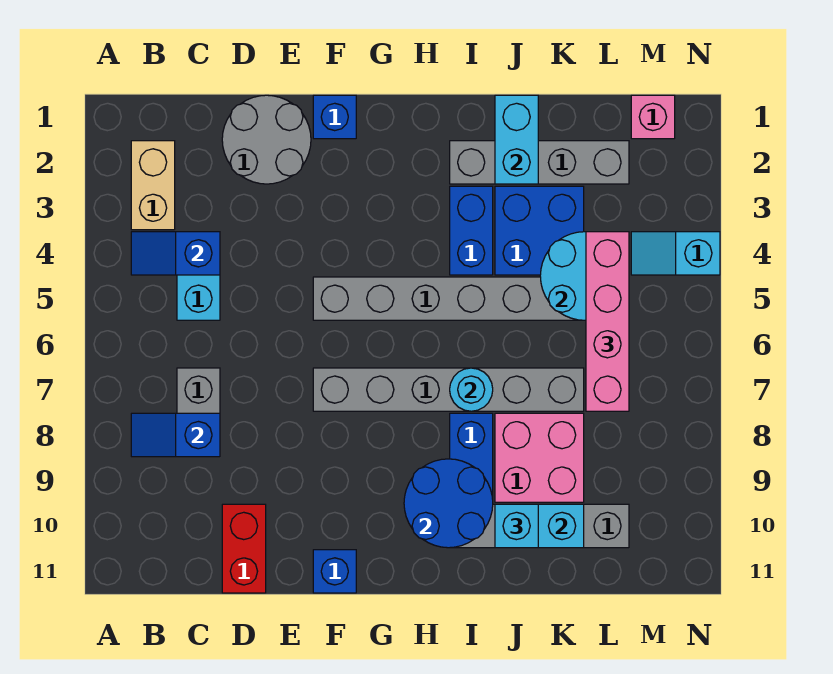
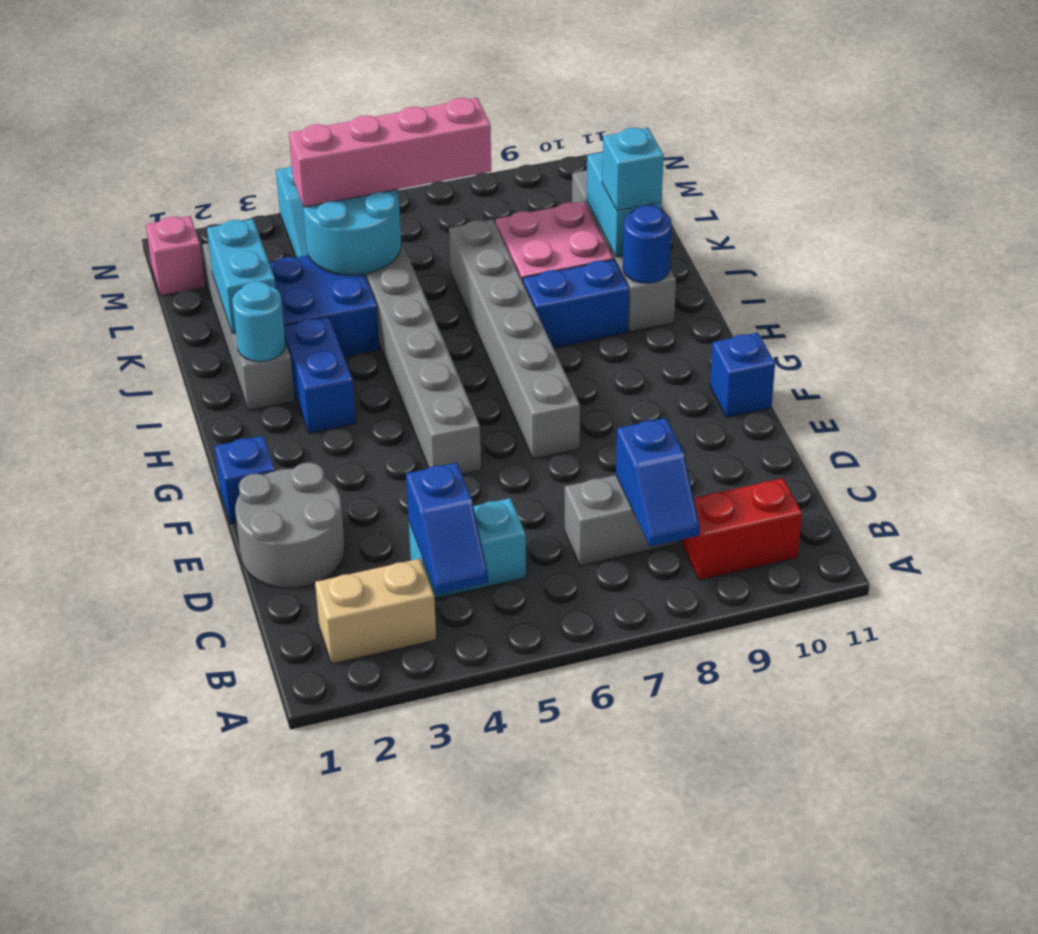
red 1x2 brick [222,504,266,593] -> red 1x2 brick moved to [682,478,802,580]
blue 2x2 round brick [404,459,493,548] -> blue 1x1 round brick [623,205,672,283]
blue 1x2 brick [450,186,493,275] -> blue 1x2 brick turned to [284,317,356,433]
cyan 1x1 round brick [450,368,493,411] -> cyan 1x1 round brick moved to [232,281,286,362]
cyan 1x2 brick [495,95,538,184] -> cyan 1x2 brick turned to [207,219,276,334]

